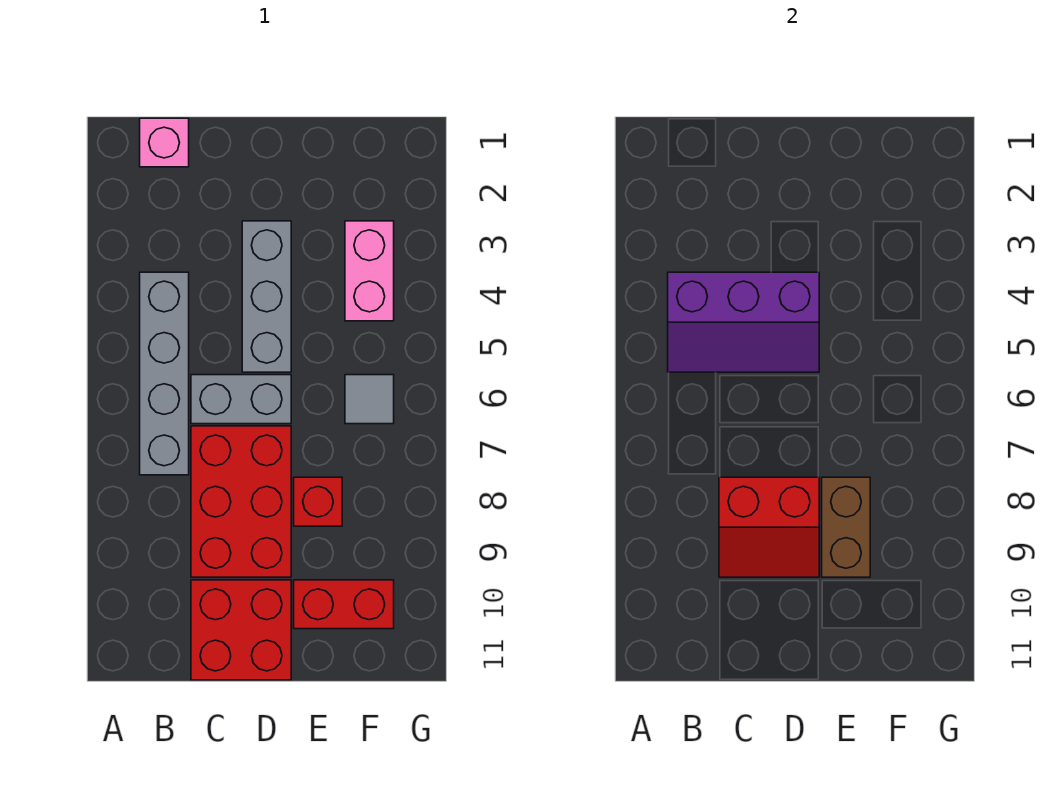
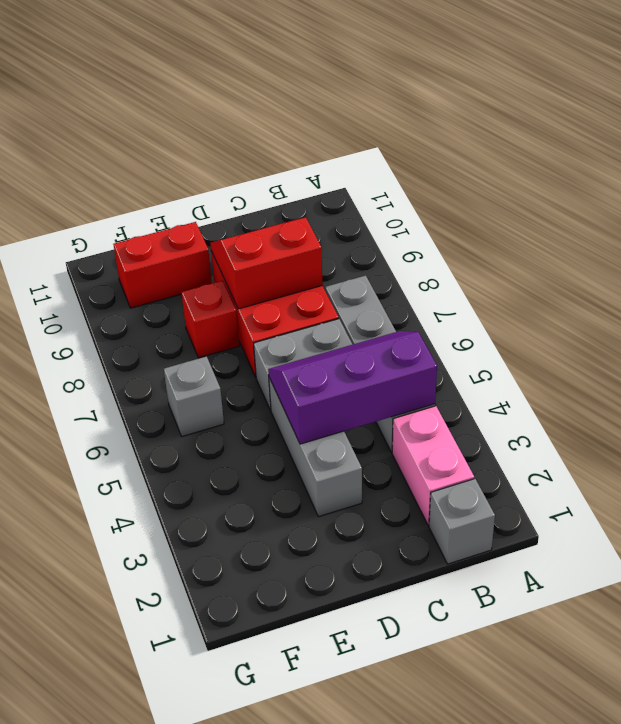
pink 1x1 brick [140,118,189,167] -> grey 1x1 brick [429,479,495,564]
red 2x2 brick [191,580,291,680] -> none
brown 1x2 brick [822,477,870,577] -> none
pink 1x2 brick [345,221,394,321] -> pink 1x2 brick moved to [392,406,474,526]
grey 1x1 tile [345,375,394,424] -> grey 1x1 brick [164,356,224,436]

